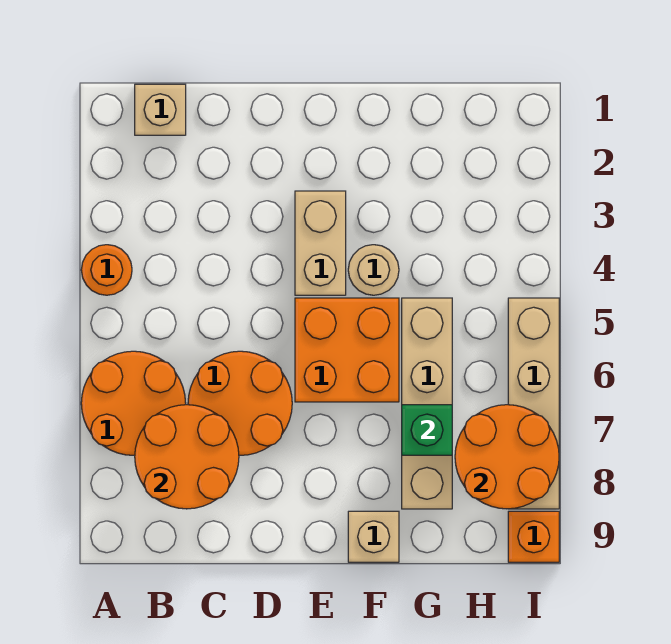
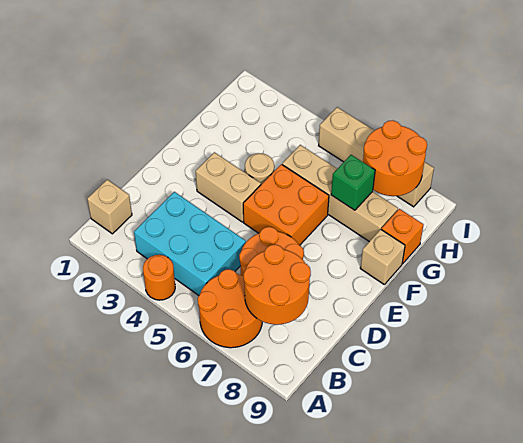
none -> cyan 2x3 brick [134,192,246,295]
orange 1x1 brick [508,511,559,562] -> orange 1x1 brick moved to [381,209,424,264]

